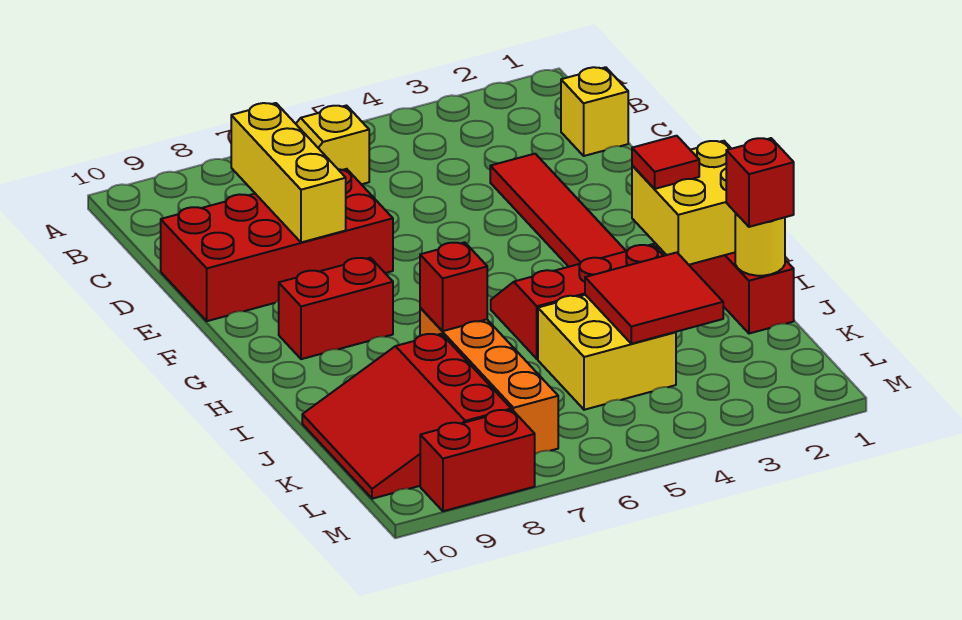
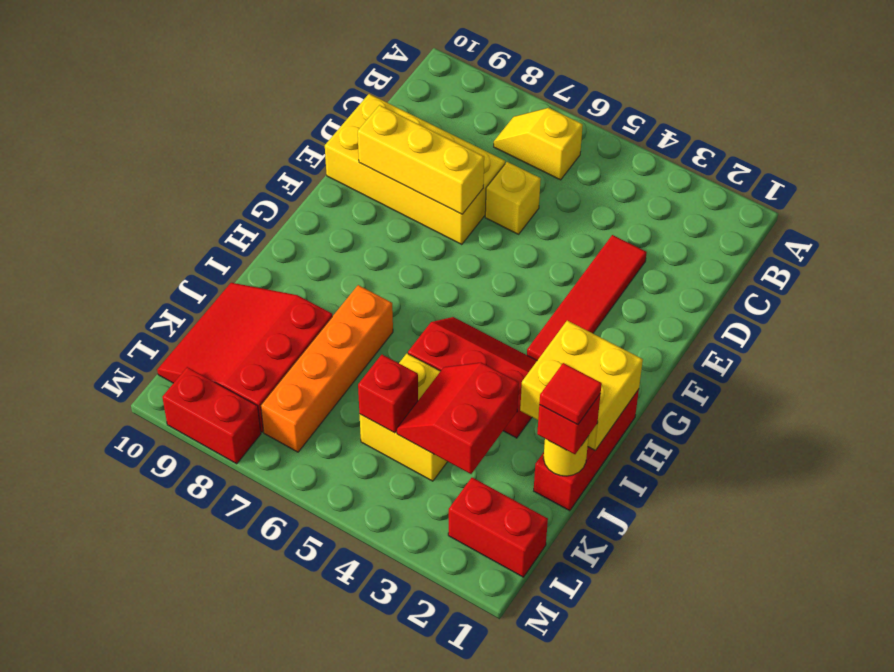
yellow 1x1 brick [561,67,628,156] -> yellow 1x1 brick moved to [485,162,541,234]
yellow 1x3 brick [231,103,346,242] -> yellow 1x3 brick turned to [358,105,484,214]
red 2x4 brick [161,169,393,321] -> yellow 2x4 brick [325,94,505,245]
red 1x2 brick [279,258,393,359] -> red 1x2 brick moved to [448,478,548,577]
red 1x1 tile [632,136,699,189] -> red 1x1 tile moved to [539,363,602,425]
red 1x1 brick [420,242,487,331] -> red 1x1 brick moved to [358,355,418,433]
red 2x2 tile [585,252,723,344] -> red 2x2 slope [397,362,519,474]

